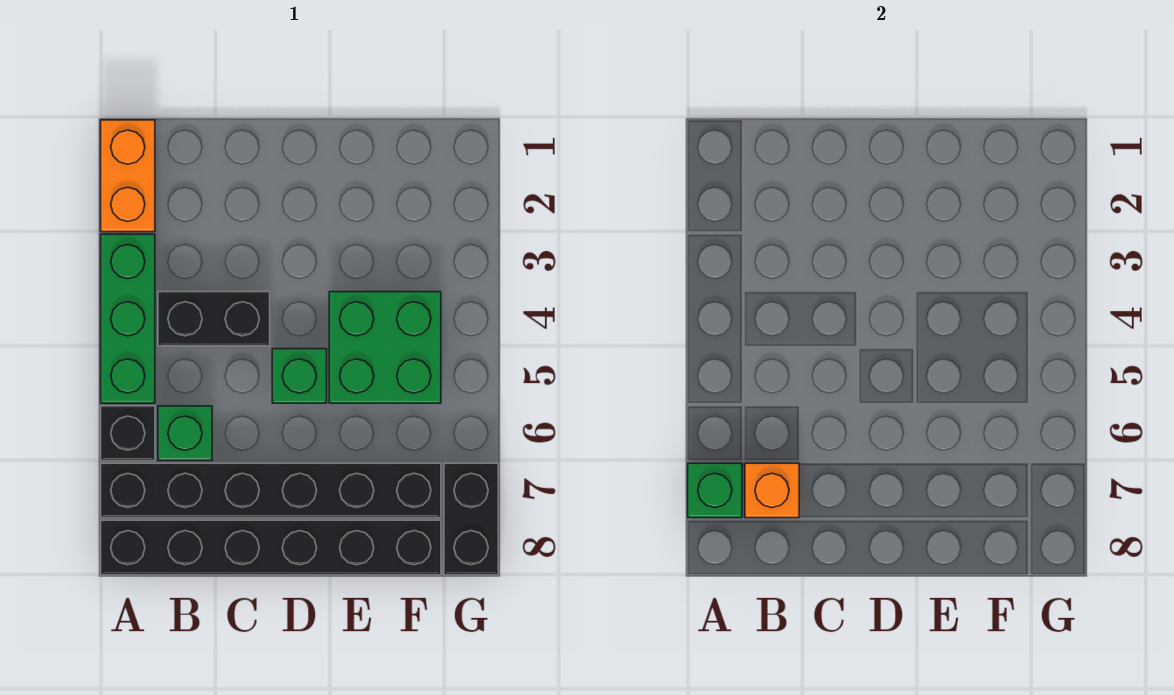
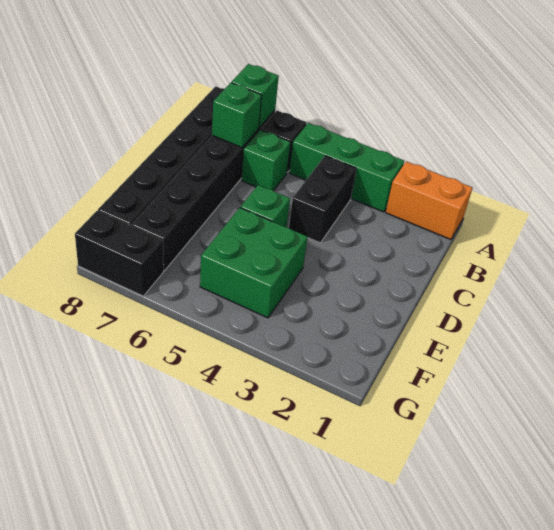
orange 1x1 brick [745,463,799,518] -> green 1x1 brick [212,83,262,148]

